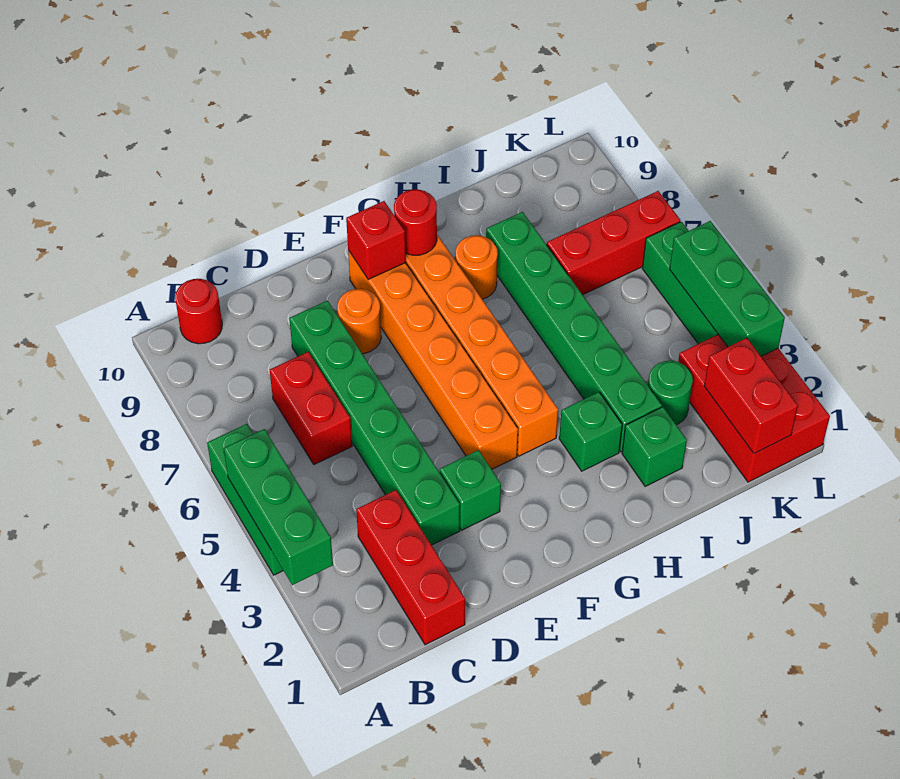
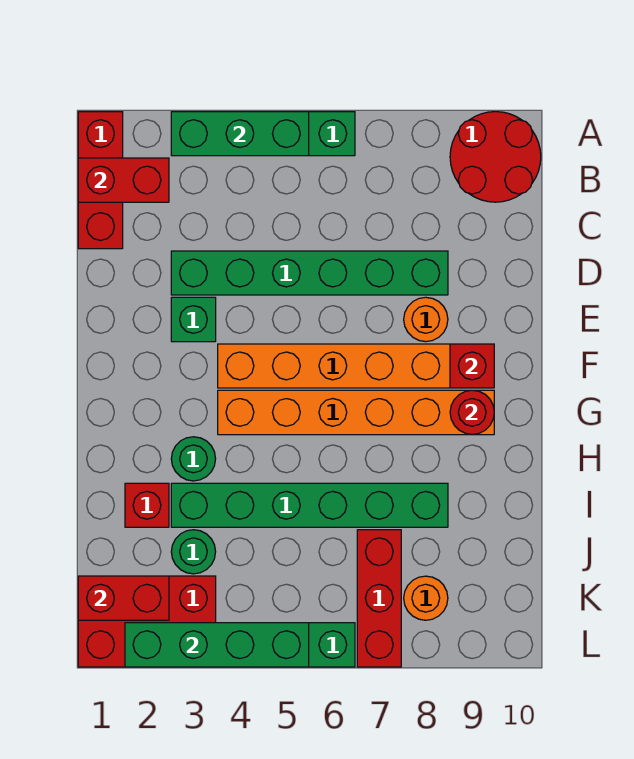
red 1x1 round brick [175,279,222,344] -> red 2x2 round brick [450,112,541,202]
red 1x3 brick [356,490,465,645] -> red 1x3 brick turned to [78,112,123,249]
red 1x2 brick [270,352,352,464] -> red 1x2 brick moved to [78,158,169,202]
green 1x1 brick [559,392,622,471] -> green 1x1 round brick [171,437,216,481]
orange 1x1 round brick [455,235,498,299] -> orange 1x1 round brick moved to [404,576,448,620]
green 1x1 brick [622,407,687,486] -> red 1x1 brick [125,483,169,527]
green 1x3 brick [670,221,785,356] -> green 1x4 brick [125,623,309,667]

